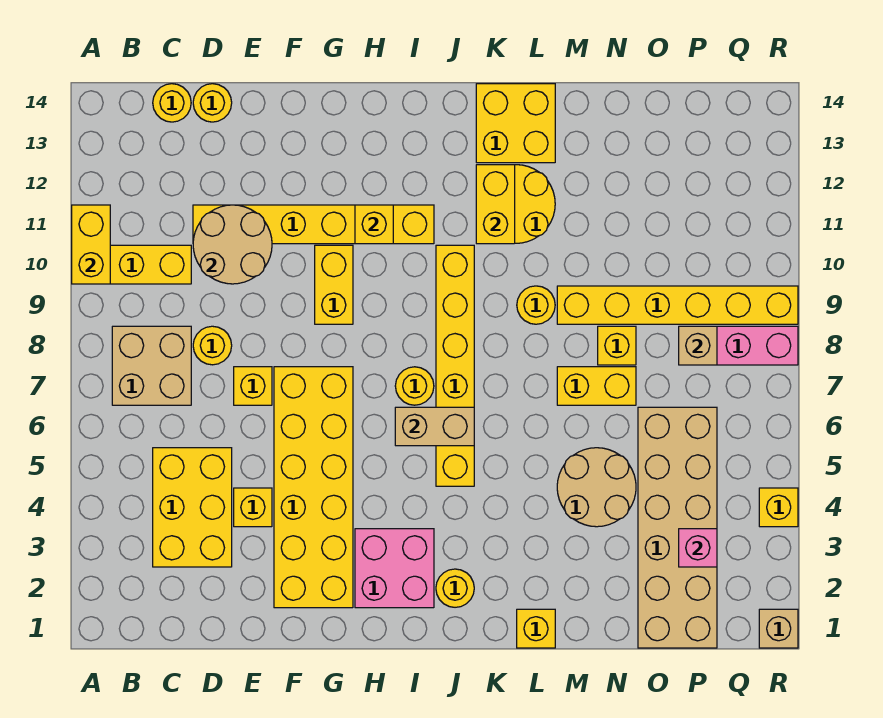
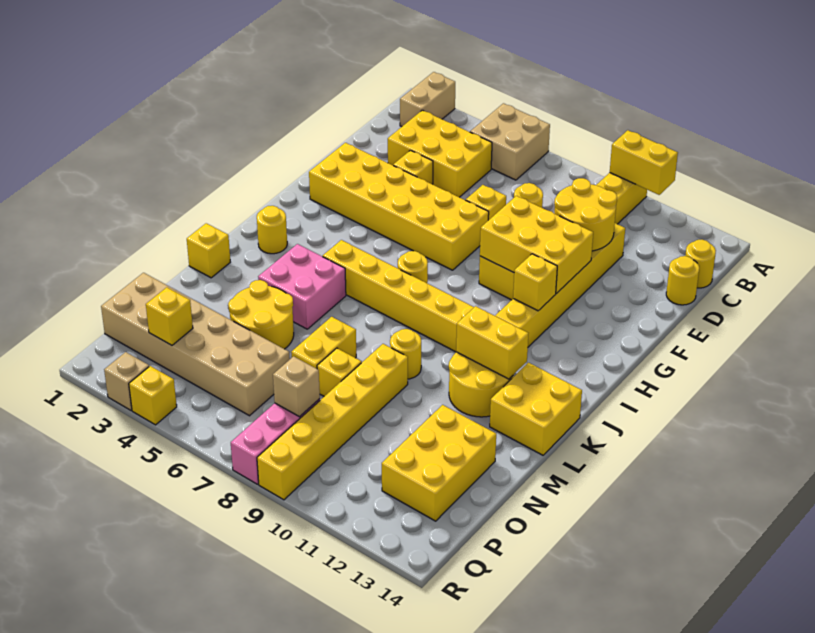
tan 2x2 brick [112,326,191,405] -> tan 2x2 brick moved to [470,103,550,180]
tan 2x2 round brick [193,205,272,284] -> yellow 2x2 round brick [554,178,617,251]
none -> yellow 2x3 brick [480,196,593,293]
pink 2x2 brick [355,529,434,608] -> pink 2x2 brick moved to [258,244,346,329]
tan 1x2 brick [395,407,474,446] -> tan 1x2 brick moved to [400,72,455,127]
tan 2x2 round brick [557,448,636,527] -> yellow 2x2 round brick [228,280,294,349]
none -> yellow 2x3 brick [382,405,496,521]
pink 1x1 brick [679,529,717,567] -> yellow 1x1 brick [146,287,193,345]
tan 1x1 brick [759,609,798,648] -> tan 1x1 brick moved to [104,352,149,410]

